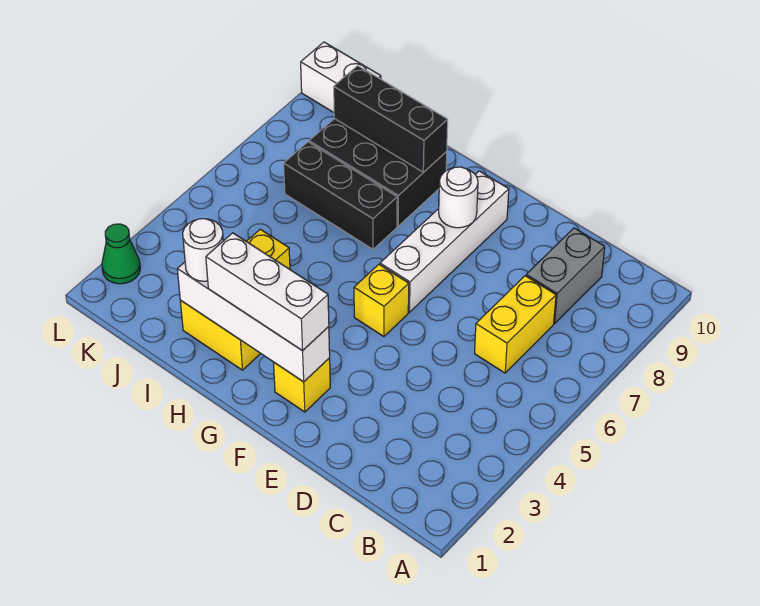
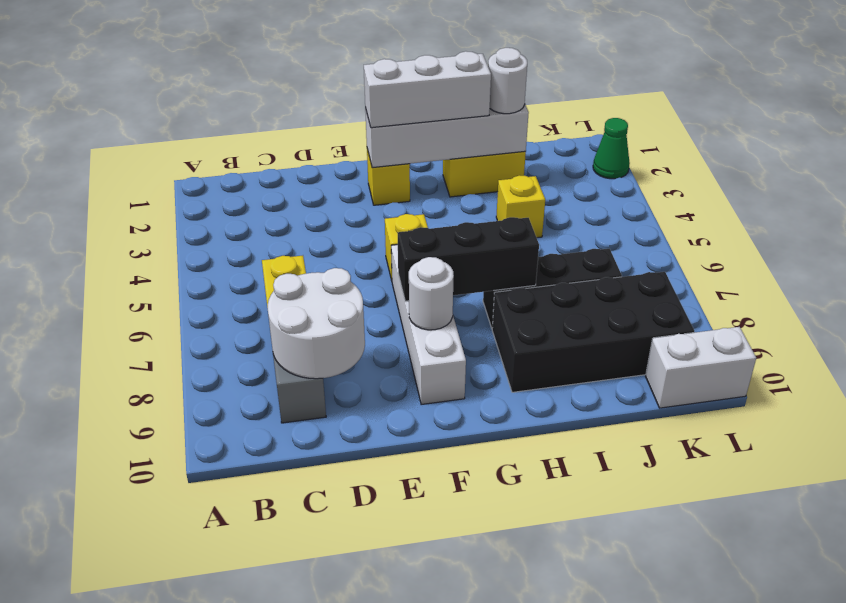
none -> white 2x2 round brick [268,268,365,379]
black 2x3 brick [309,118,447,226] -> black 2x4 brick [492,272,694,392]
black 1x3 brick [334,66,448,172] -> black 1x3 brick moved to [398,217,539,301]

